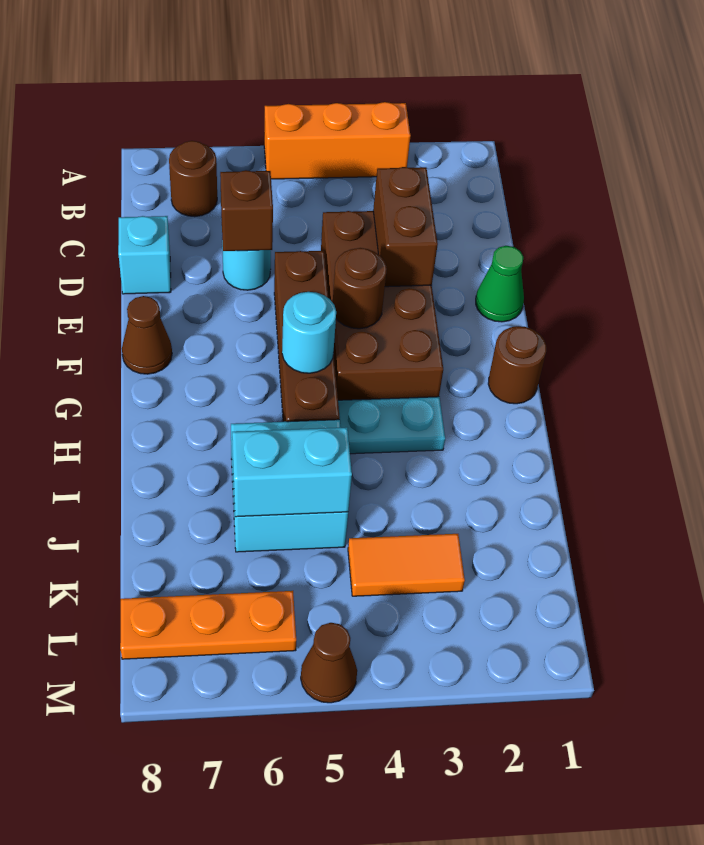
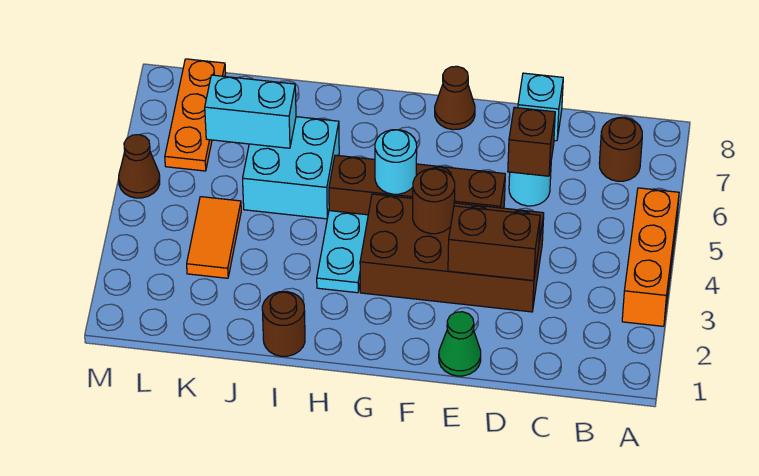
brown 1x1 round brick [488,326,546,404] -> brown 1x1 round brick moved to [262,291,305,356]
cyan 1x2 brick [232,427,352,517] -> cyan 1x2 brick turned to [205,75,296,148]

